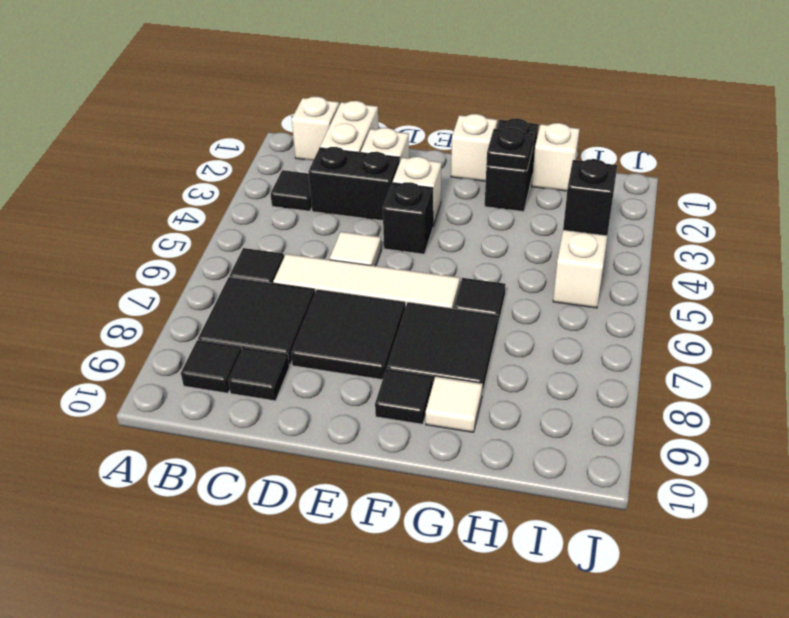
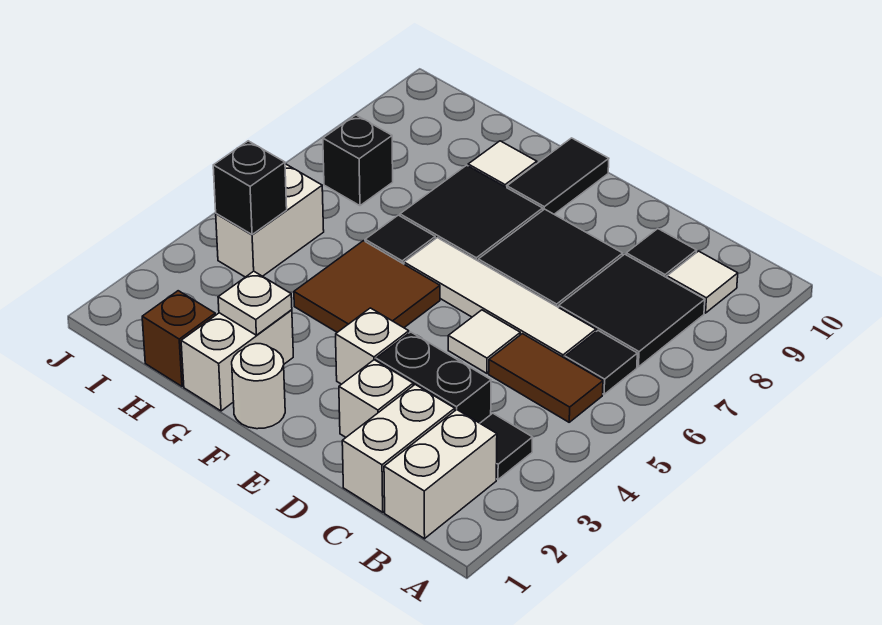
white 1x1 brick [292,97,339,160] -> white 1x2 brick [384,410,497,539]
none -> brown 1x2 tile [489,334,603,422]
black 1x1 tile [181,340,242,393] -> white 1x1 tile [667,251,738,313]
black 1x1 brick [383,182,433,254] -> black 1x1 brick moved to [323,115,393,206]
white 1x1 brick [451,114,497,181] -> white 1x1 round brick [232,344,285,429]
none -> brown 2x2 tile [294,241,440,332]
black 1x1 tile [375,369,433,424] -> black 1x2 tile [507,138,609,214]
black 1x2 brick [485,118,538,212] -> white 1x2 brick [181,310,293,411]
black 1x1 plate [486,128,534,170] -> white 1x1 plate [218,271,292,335]
white 1x1 brick [532,123,580,191] -> brown 1x1 brick [142,291,215,386]

